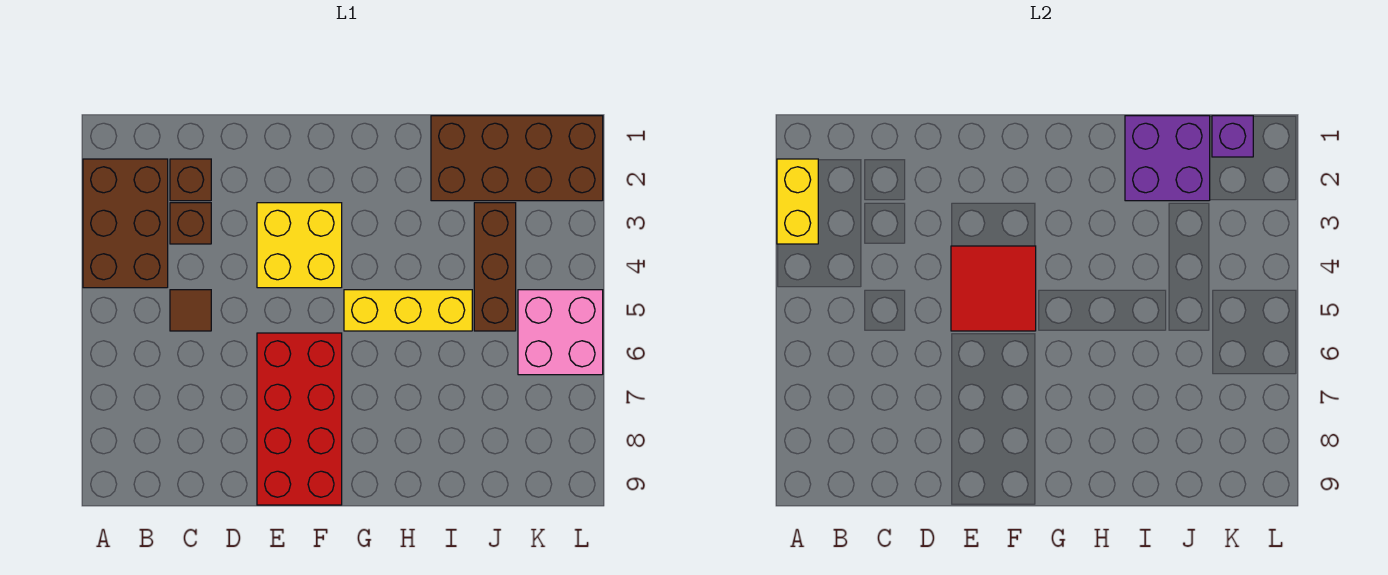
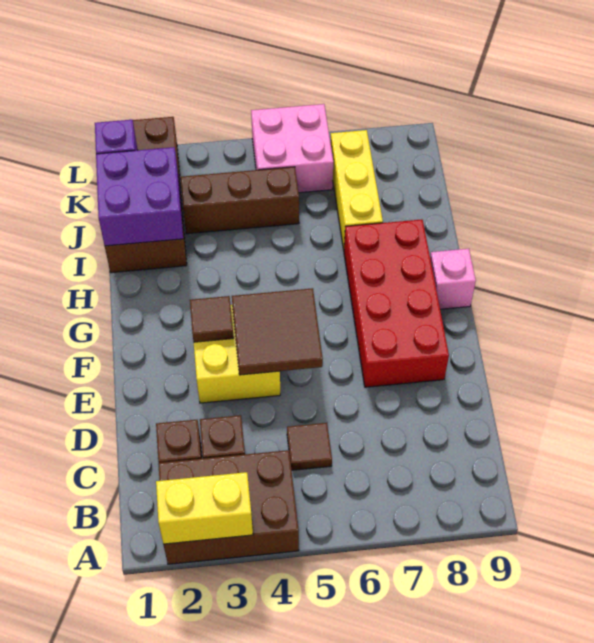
red 2x2 tile [951,246,1036,331] -> brown 2x2 tile [232,288,323,375]
red 2x4 brick [257,333,342,505] -> red 2x4 brick turned to [344,220,449,387]
none -> brown 1x1 tile [190,296,234,342]
yellow 1x3 brick [344,290,472,331] -> yellow 1x3 brick moved to [330,130,383,250]
none -> pink 1x1 brick [430,249,476,309]

